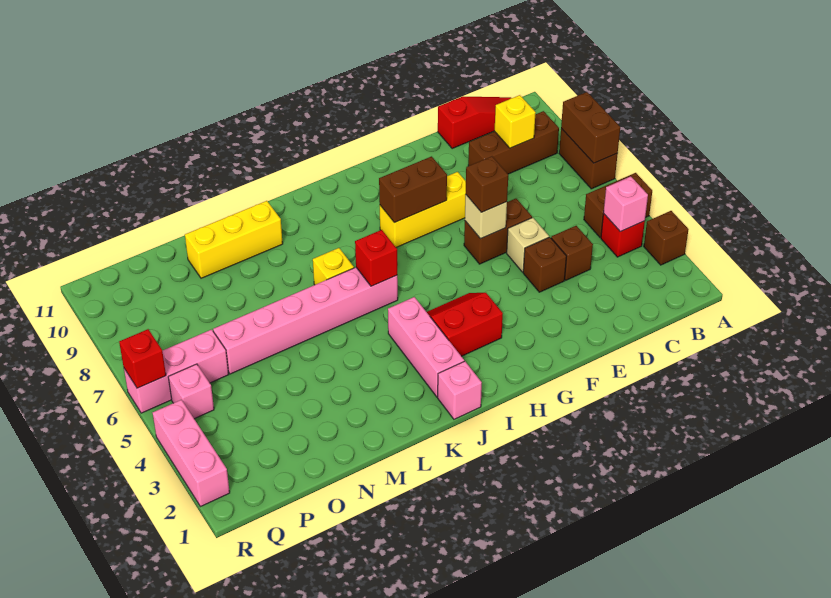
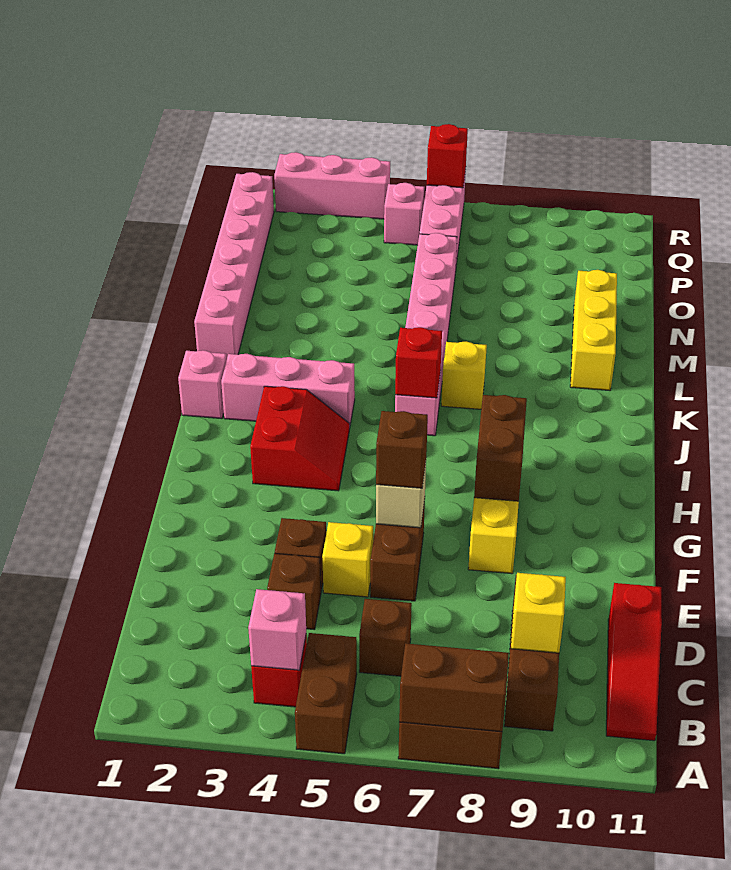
brown 1x1 brick [644,211,689,265] -> brown 1x1 brick moved to [359,599,412,676]
tan 1x1 brick [507,218,549,272] -> yellow 1x1 brick [322,522,373,597]
none -> pink 1x6 brick [194,172,274,357]

